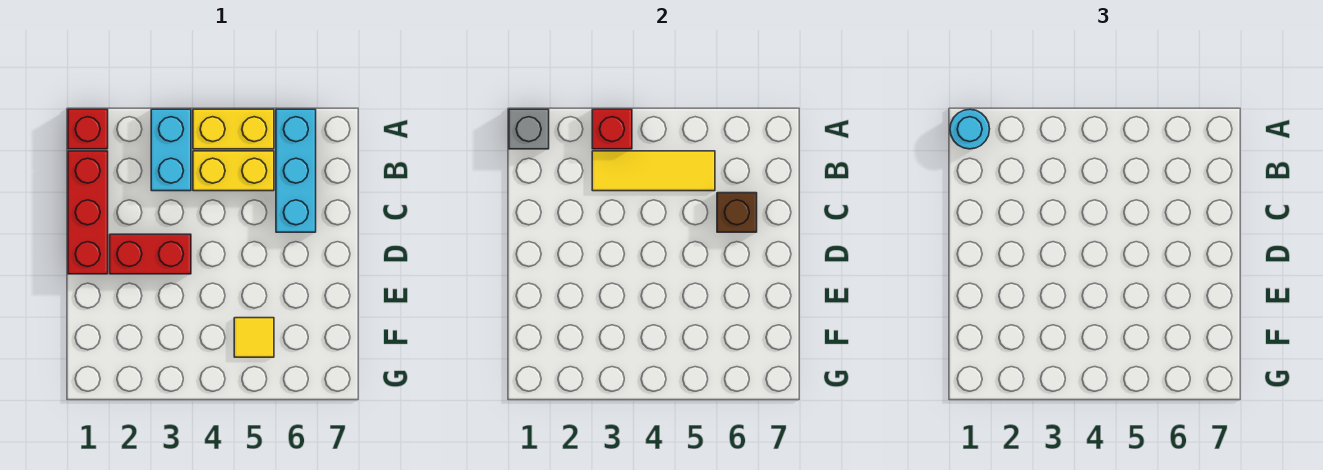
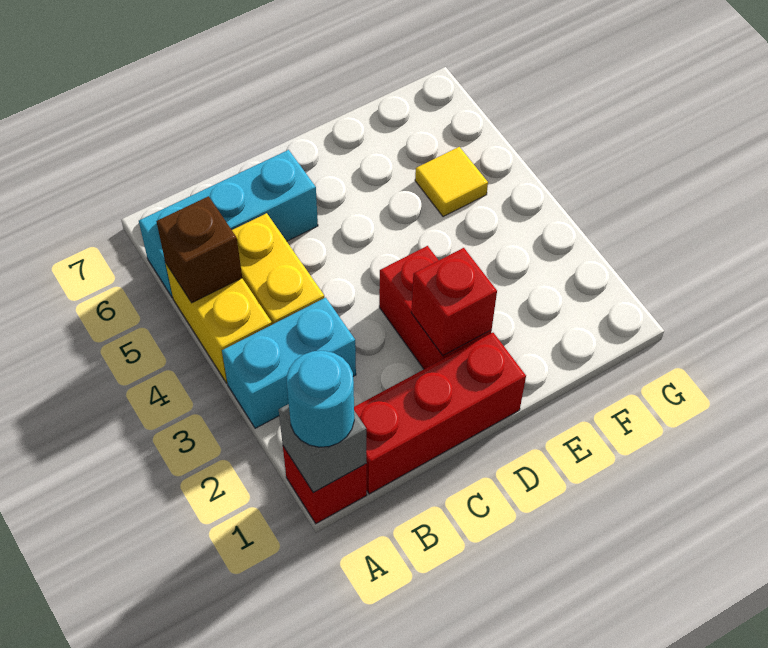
red 1x1 brick [592,109,632,149] -> red 1x1 brick moved to [411,248,497,356]
yellow 1x3 tile [592,151,715,191] -> none
brown 1x1 brick [717,193,757,232] -> brown 1x1 brick moved to [156,196,242,303]

